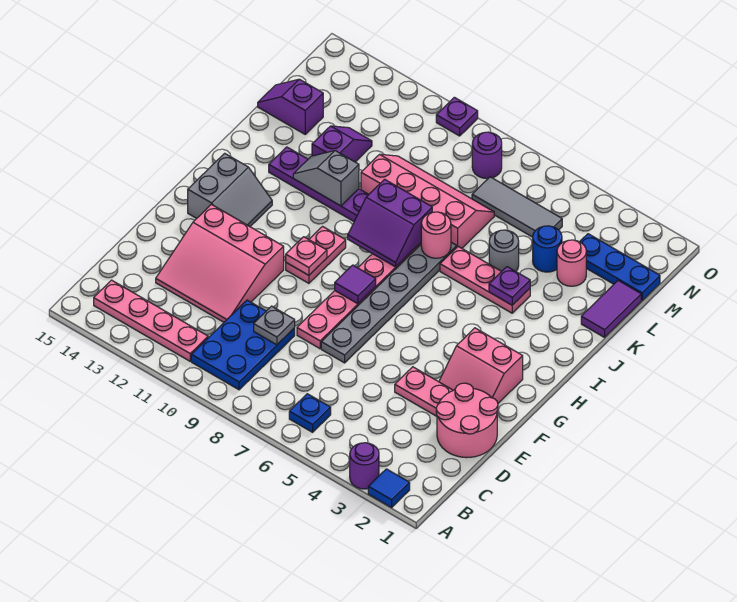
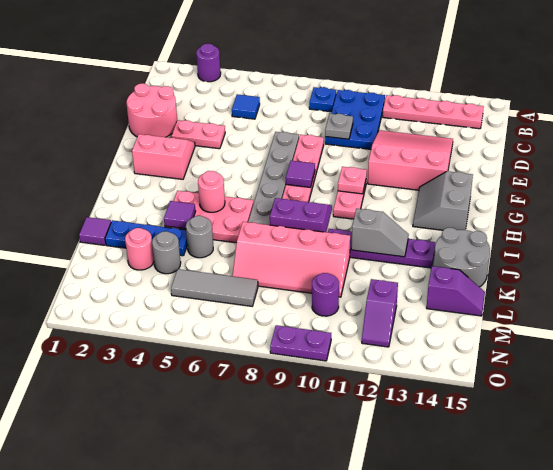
blue 1x1 tile [368,469,410,508] -> blue 1x1 tile moved to [232,94,260,119]
blue 1x1 plate [289,394,331,432] -> blue 1x1 plate moved to [309,87,336,112]
pink 1x3 plate [440,247,530,313] -> pink 2x3 plate [165,191,253,243]
purple 1x1 plate [489,267,530,305] -> purple 1x1 tile [164,201,195,229]
pink 1x1 round brick [421,212,451,258] -> pink 1x1 round brick moved to [198,171,225,212]
none -> grey 2x2 round brick [433,228,490,287]
purple 1x2 tile [581,281,641,337] -> purple 1x1 tile [79,217,111,245]
purple 1x2 slope [312,126,372,162] -> purple 1x2 slope moved to [362,279,398,347]
blue 1x1 round brick [533,226,562,272] -> grey 1x1 round brick [152,231,181,274]
blue 1x3 plate [580,234,660,300] -> blue 1x3 plate moved to [105,220,187,256]
purple 1x1 round brick [472,132,502,179] -> purple 1x1 round brick moved to [312,273,339,316]
purple 1x1 plate [436,97,478,136] -> purple 1x2 plate [270,325,331,361]

